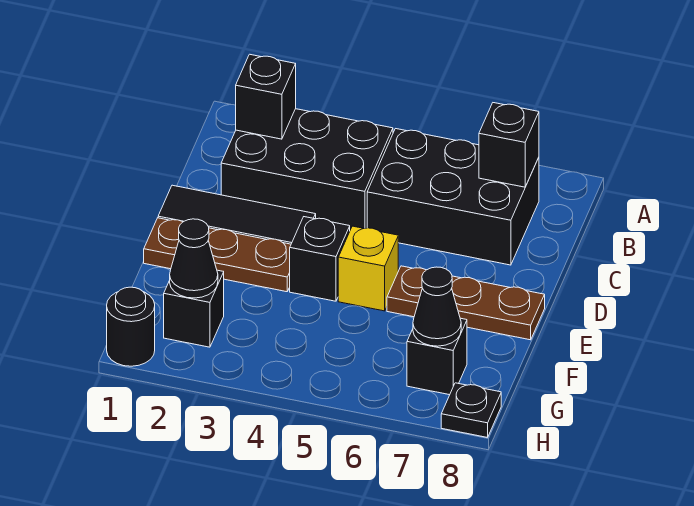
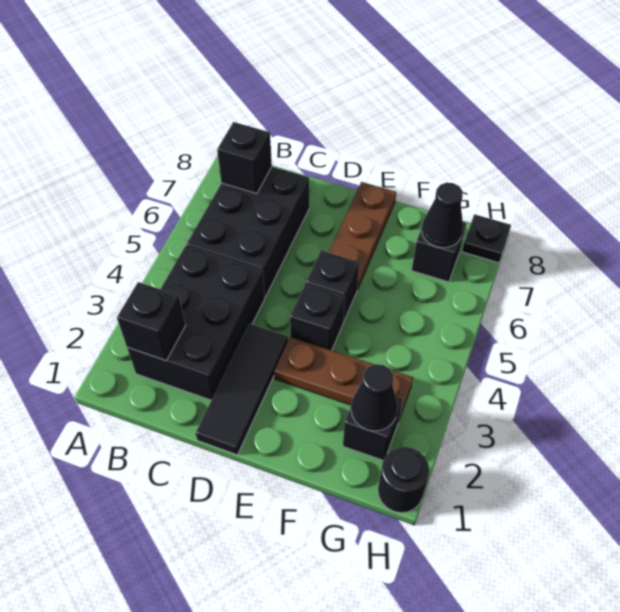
brown 1x3 plate [144,218,291,292] -> brown 1x3 plate turned to [274,337,413,419]
yellow 1x1 brick [338,226,398,311] -> black 1x1 brick [306,251,359,322]

